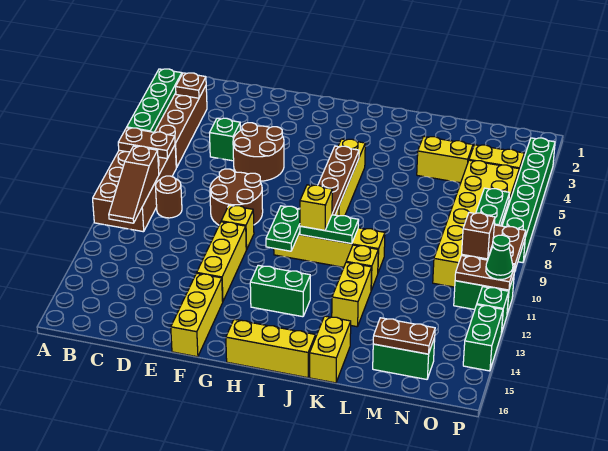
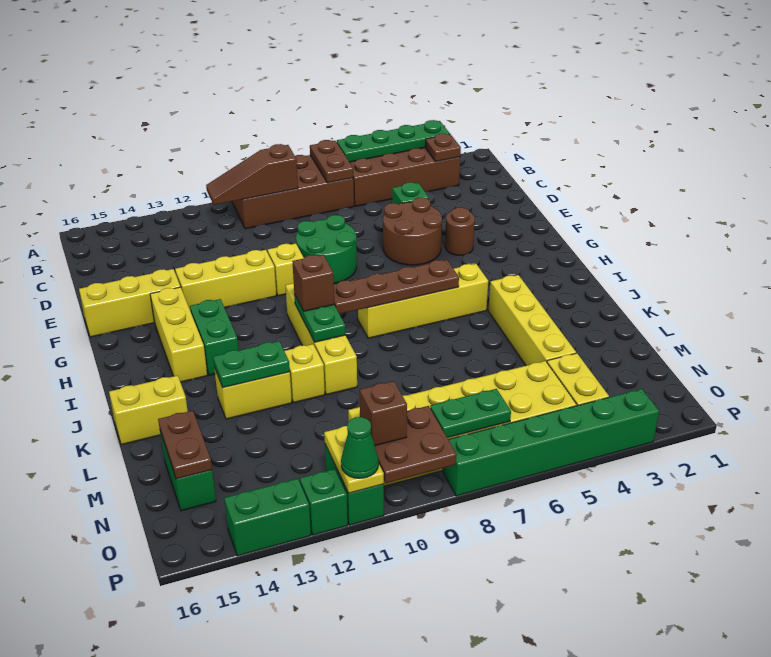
brown 1x1 round brick [156,176,182,218] -> brown 1x1 round brick moved to [445,207,475,255]
brown 2x2 round brick [210,169,263,225] -> green 2x2 round brick [296,215,357,283]
green 1x2 plate [266,206,300,251] -> green 1x2 plate moved to [213,341,290,388]
yellow 1x3 brick [226,319,316,378] -> yellow 1x3 brick moved to [150,287,207,382]
yellow 1x1 brick [300,185,332,230] -> brown 1x1 brick [292,254,334,311]
yellow 1x2 brick [417,136,473,183] -> yellow 1x4 brick [489,275,576,366]
brown 1x2 plate [455,256,515,290] -> yellow 1x2 plate [324,426,384,493]

